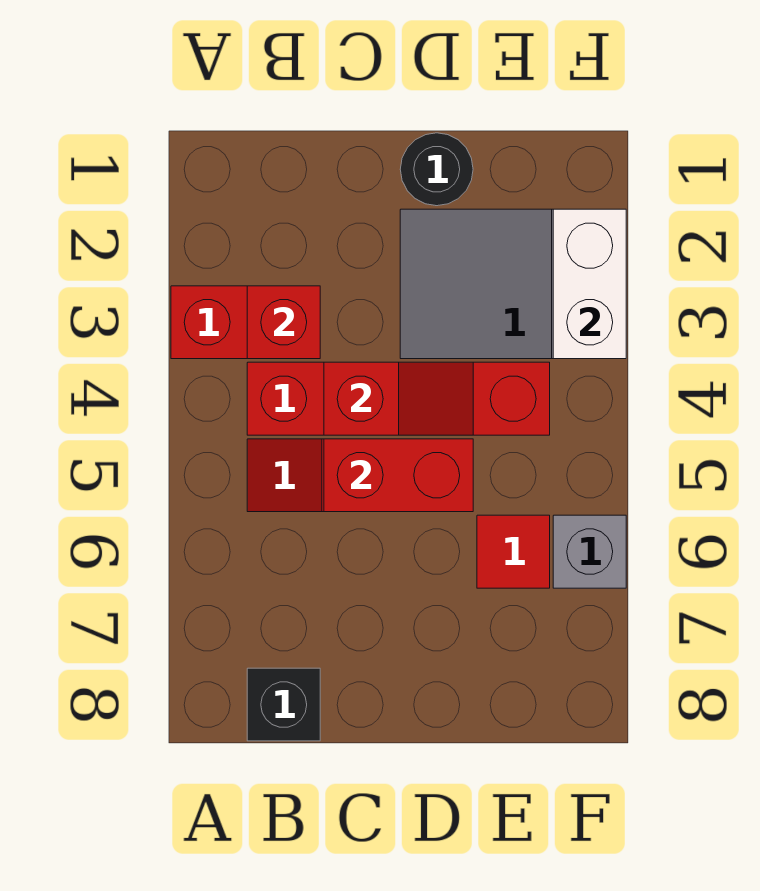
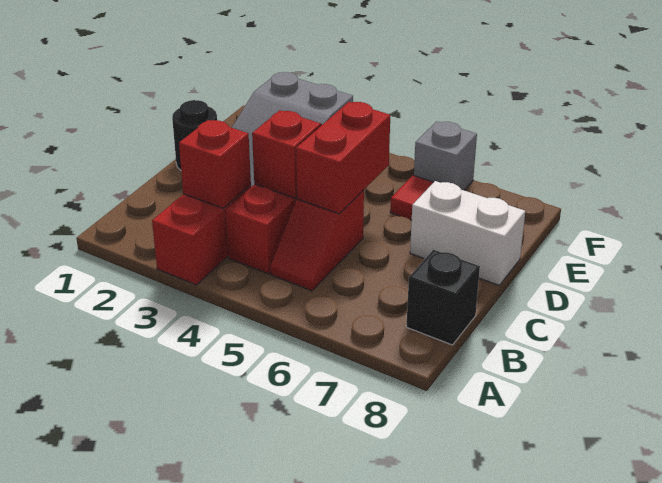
white 1x2 brick [553,209,626,359] -> white 1x2 brick moved to [410,181,525,285]

